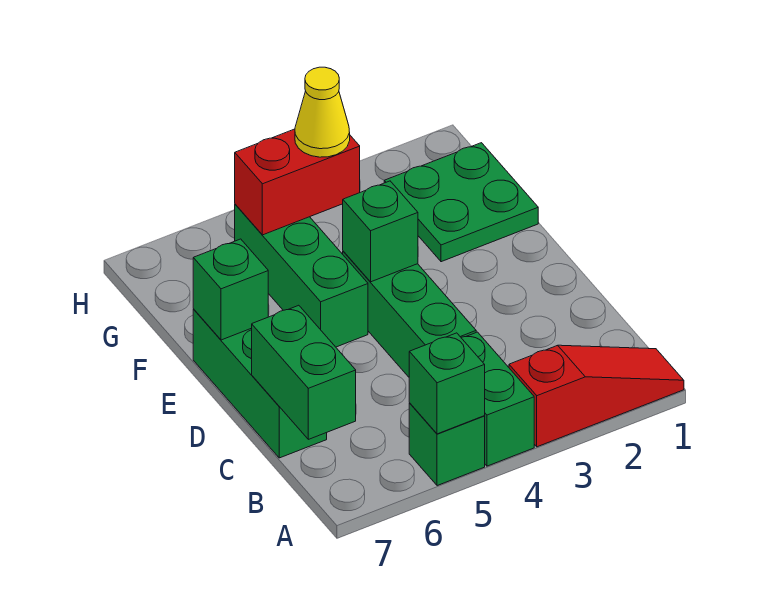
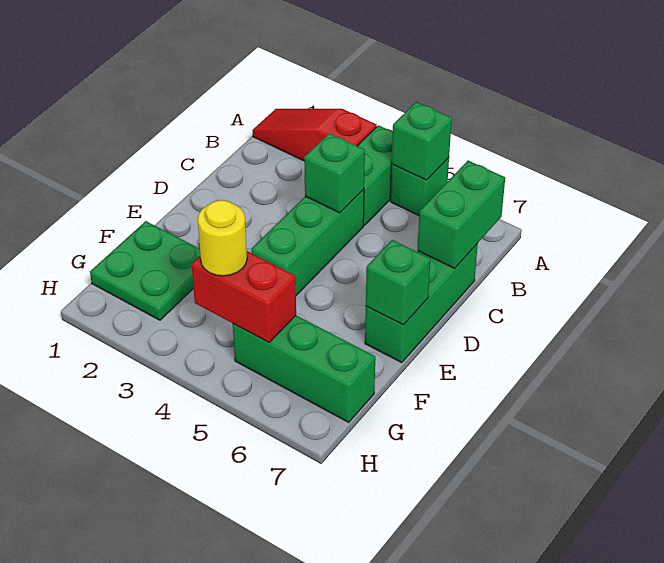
green 1x1 brick [343,181,418,282] -> green 1x1 brick moved to [304,133,365,213]
green 1x3 brick [235,204,368,347] -> green 1x3 brick turned to [233,315,375,422]
yellow 1x1 cone [295,67,350,157] -> yellow 1x1 round brick [198,200,247,276]

